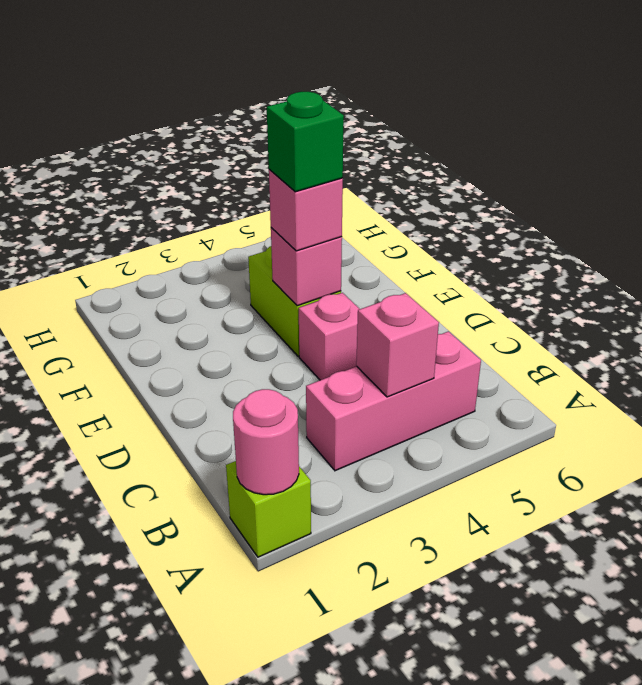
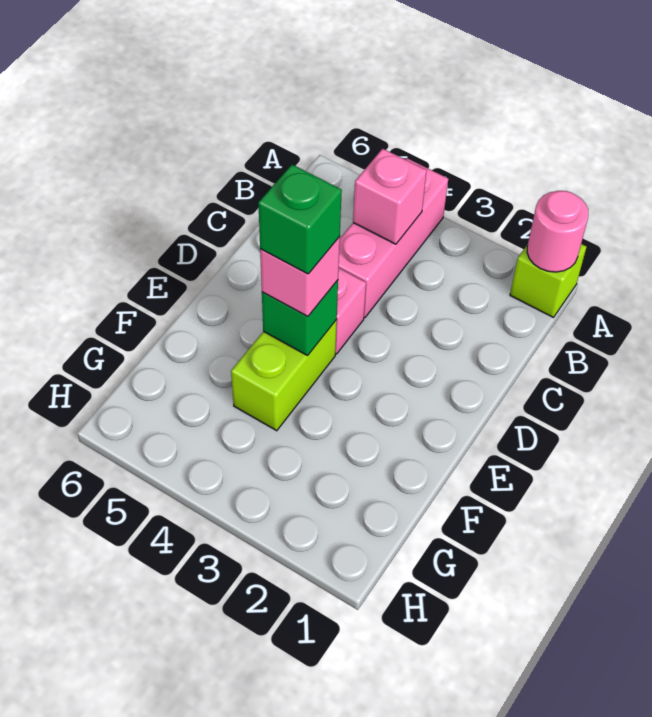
pink 1x3 brick [306,331,481,471] -> pink 1x3 brick turned to [339,158,448,318]
pink 1x1 brick [271,228,342,306] -> green 1x1 brick [262,280,338,356]

